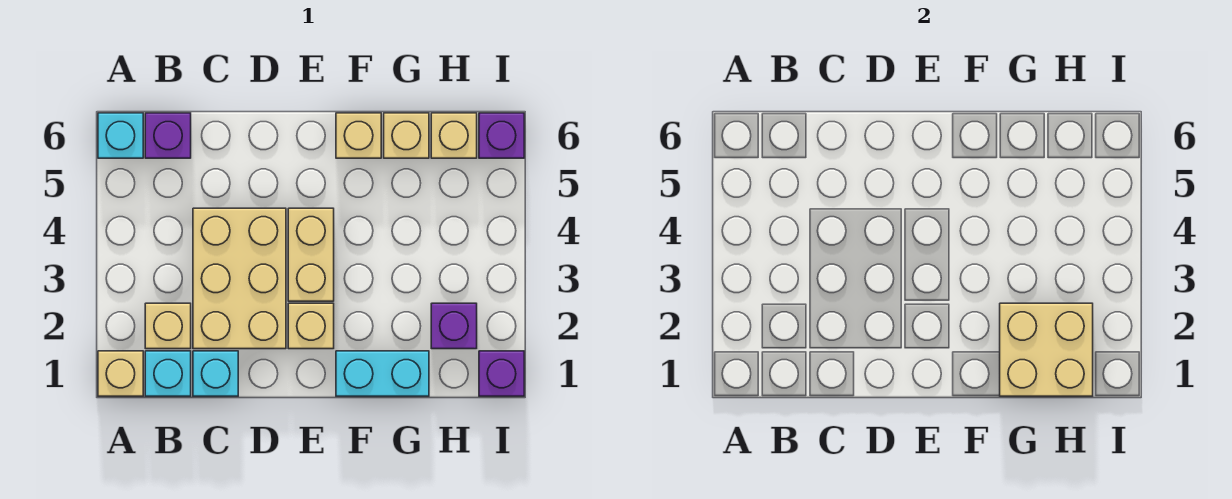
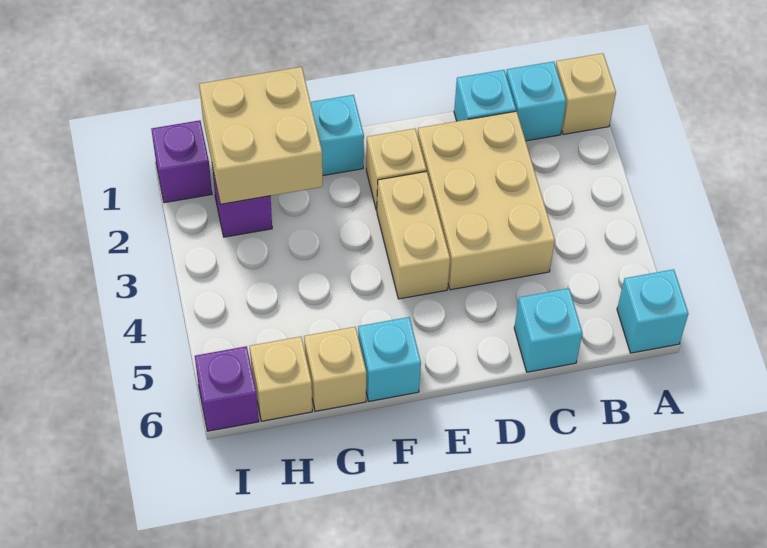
tan 1x1 brick [145,303,191,349] -> none
purple 1x1 brick [145,113,191,158] -> none
none -> cyan 1x1 brick [514,288,582,372]
tan 1x1 brick [336,113,381,158] -> cyan 1x1 brick [358,317,421,401]

